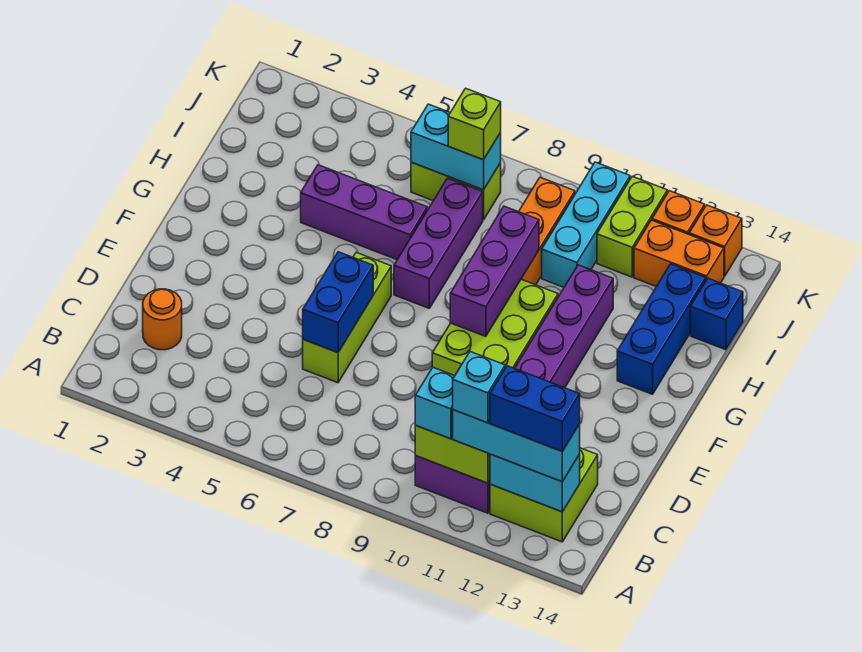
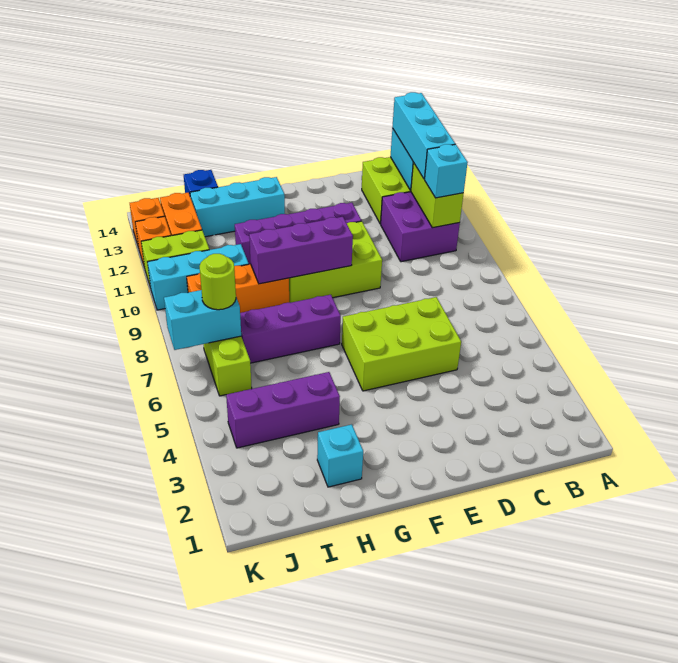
cyan 1x1 brick [453,352,505,423] -> cyan 1x1 brick moved to [317,424,363,487]
blue 1x2 brick [490,366,580,451] -> none
orange 1x1 round brick [143,289,182,350] -> none
lime 1x3 brick [303,252,391,383] -> lime 2x3 brick [342,297,461,391]
blue 1x2 brick [303,252,373,353] -> none
blue 1x3 brick [617,264,706,394] -> cyan 1x3 brick [190,177,285,237]
purple 1x3 brick [301,165,428,260] -> purple 1x3 brick turned to [226,372,340,448]
cyan 1x2 brick [411,104,501,190] -> cyan 1x2 brick turned to [164,290,241,350]
lime 1x1 brick [448,88,501,160] -> lime 1x1 round brick [200,254,236,310]

